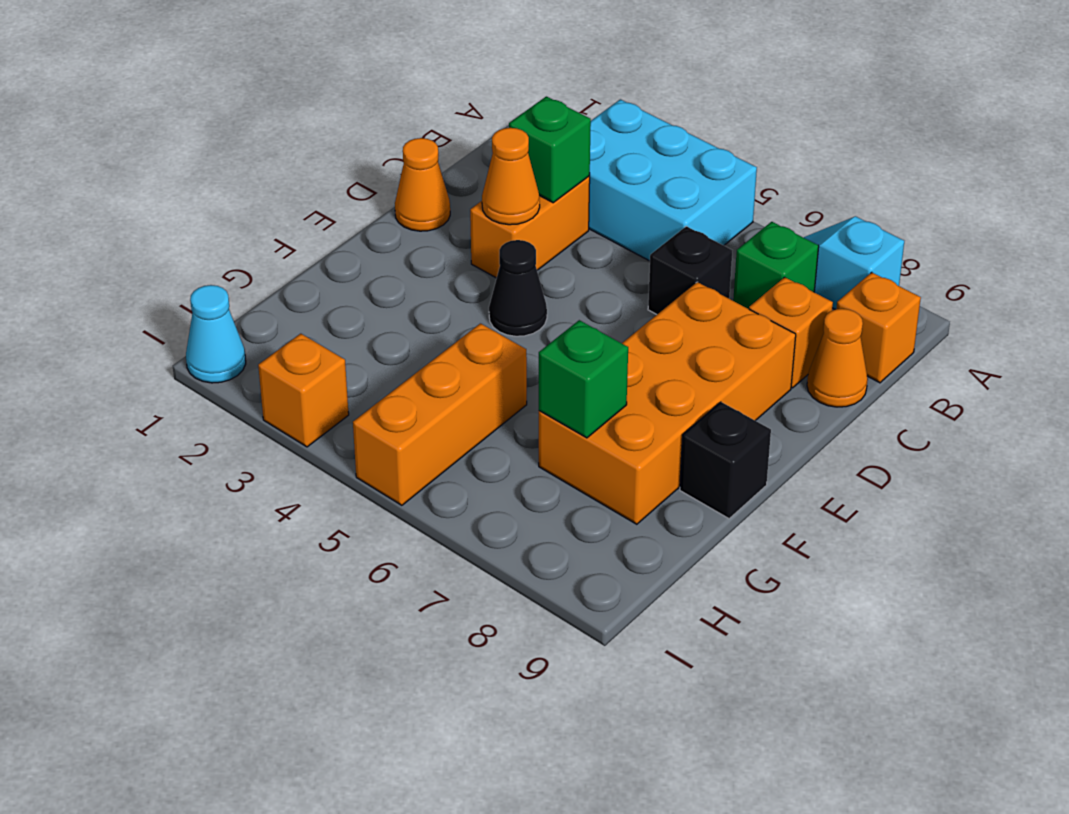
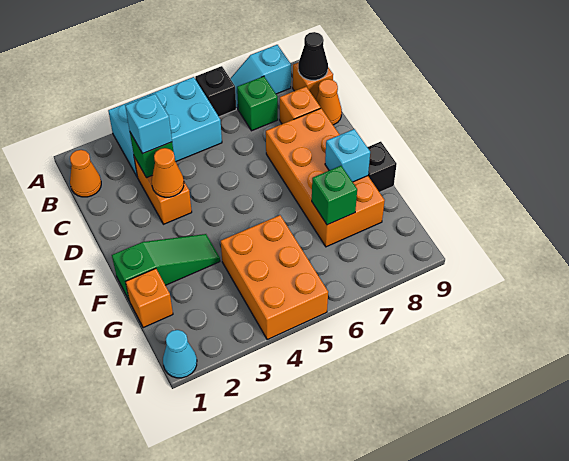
none -> cyan 1x1 brick [125,94,172,154]
black 1x1 brick [648,226,733,314] -> black 1x1 brick moved to [195,66,236,117]
orange 1x1 cone [395,138,450,231] -> orange 1x1 cone moved to [70,150,101,197]
black 1x1 cone [489,240,547,336] -> black 1x1 cone moved to [298,32,328,80]
none -> green 1x3 slope [112,234,220,301]
none -> cyan 1x1 brick [325,129,370,182]
orange 1x3 brick [353,323,527,505] -> orange 2x3 brick [221,215,328,339]
orange 1x1 brick [258,334,349,447] -> orange 1x1 brick moved to [126,269,173,328]

